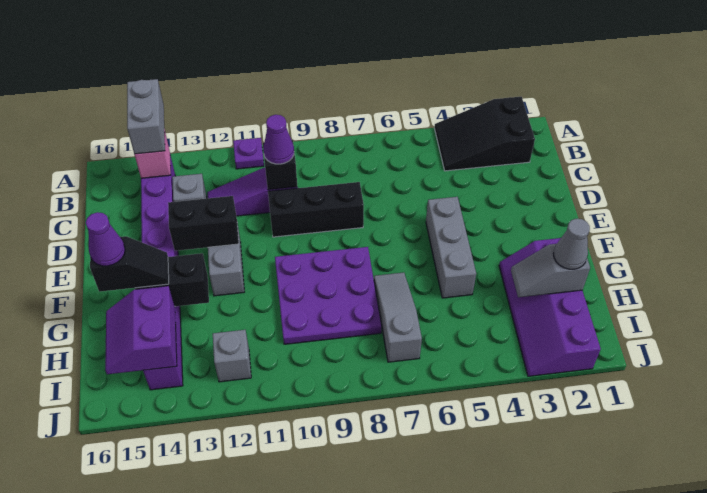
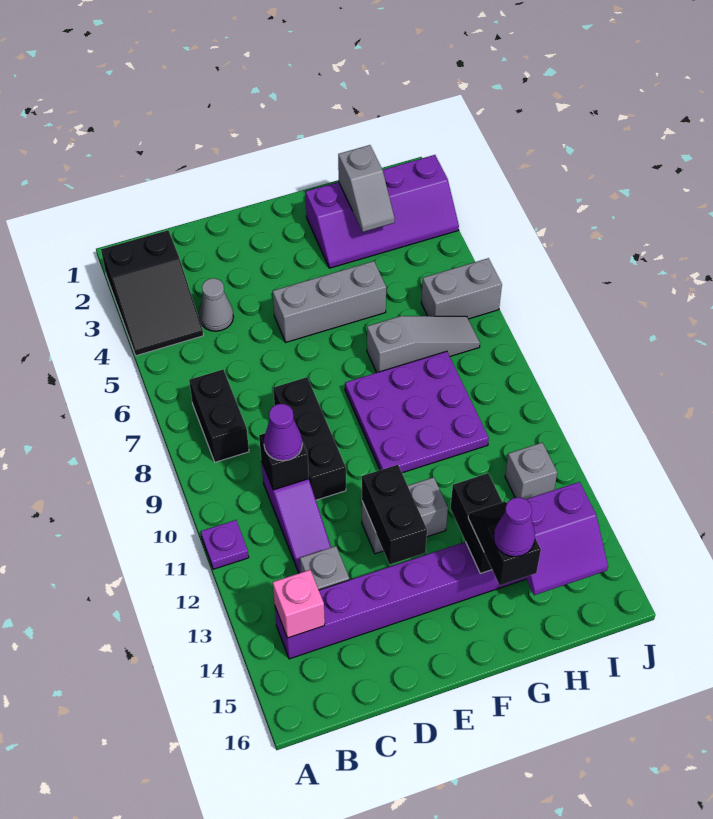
grey 1x2 brick [127,79,165,154] -> grey 1x2 brick moved to [421,258,502,319]
none -> black 1x2 brick [189,370,249,462]
grey 1x3 slope [374,273,422,362] -> grey 1x3 slope turned to [367,316,480,373]
grey 1x1 cone [554,219,590,269] -> grey 1x1 cone moved to [199,278,233,331]

